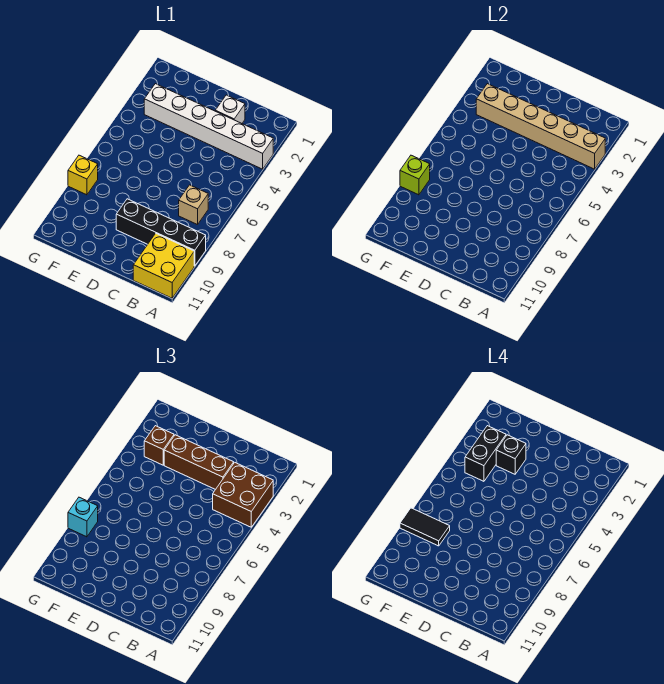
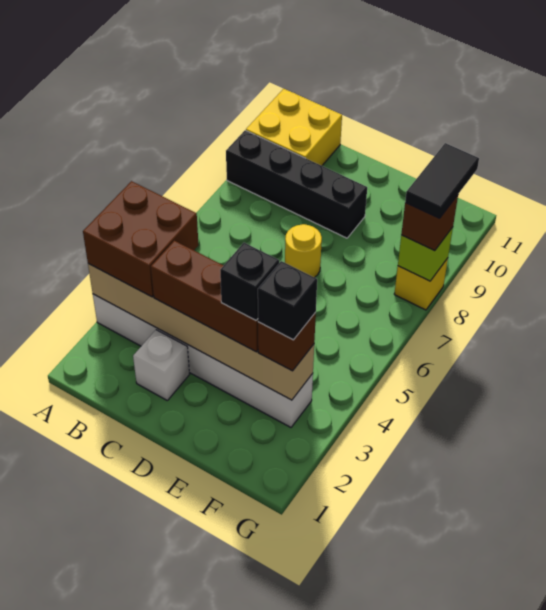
tan 1x1 brick [179,185,208,225] -> none
none -> yellow 1x1 round brick [285,224,322,278]
black 1x2 brick [465,426,506,481] -> black 1x1 brick [258,261,317,340]
black 1x2 tile [400,508,450,546] -> black 1x2 tile turned to [405,143,479,218]
cyan 1x1 brick [68,497,98,537] -> brown 1x1 brick [401,195,458,251]

